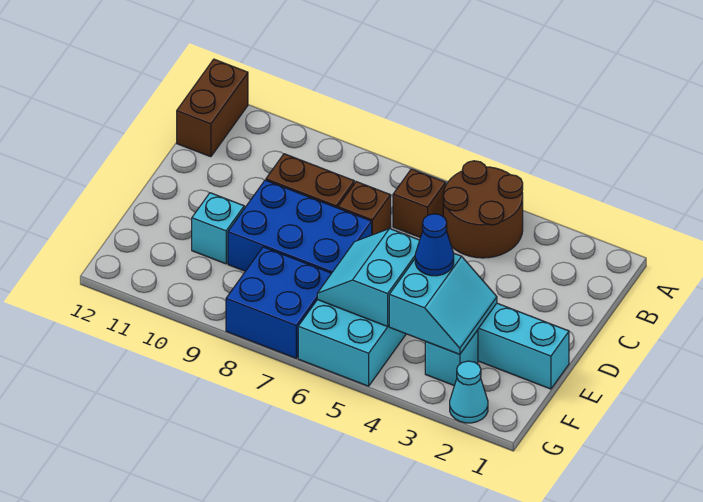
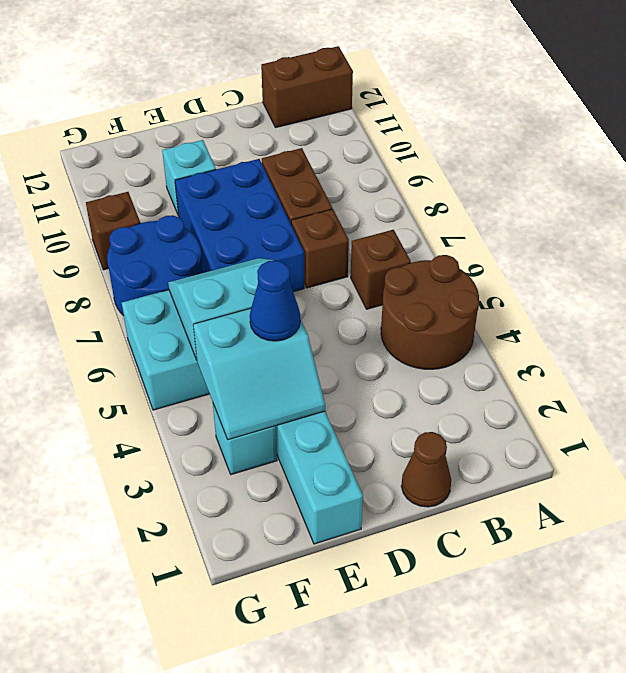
none -> brown 1x1 cone [401,432,451,507]
blue 2x2 brick [226,247,331,358] -> blue 2x2 round brick [107,215,203,316]
cyan 1x1 cone [450,361,488,423] -> none
none -> brown 1x1 brick [86,192,140,270]

